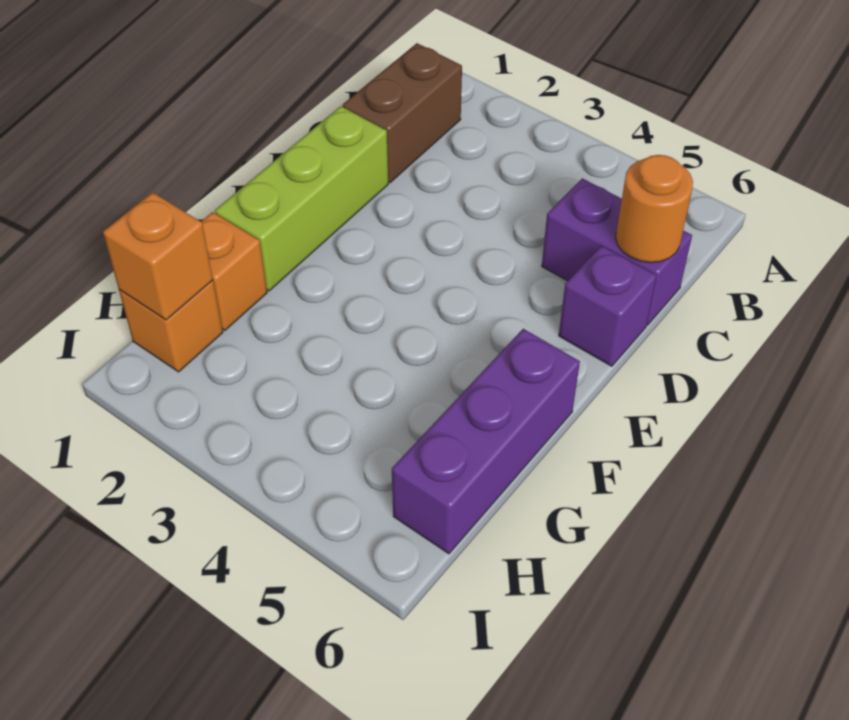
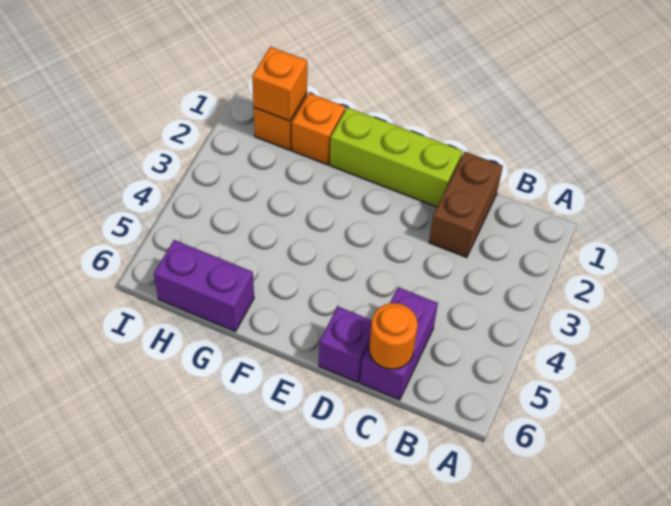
brown 1x2 brick [343,43,462,183] -> brown 1x2 brick turned to [429,152,503,258]
purple 1x3 brick [392,329,580,554] -> purple 1x2 brick [154,240,254,332]

